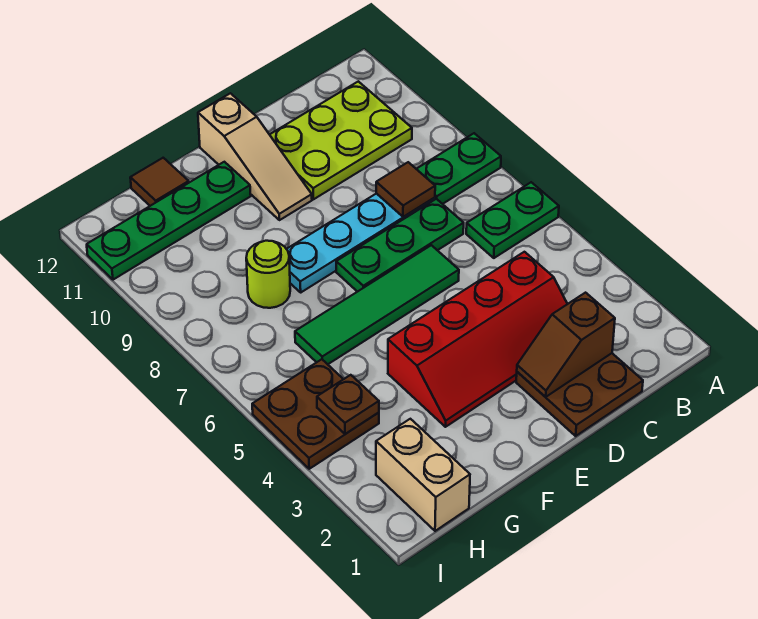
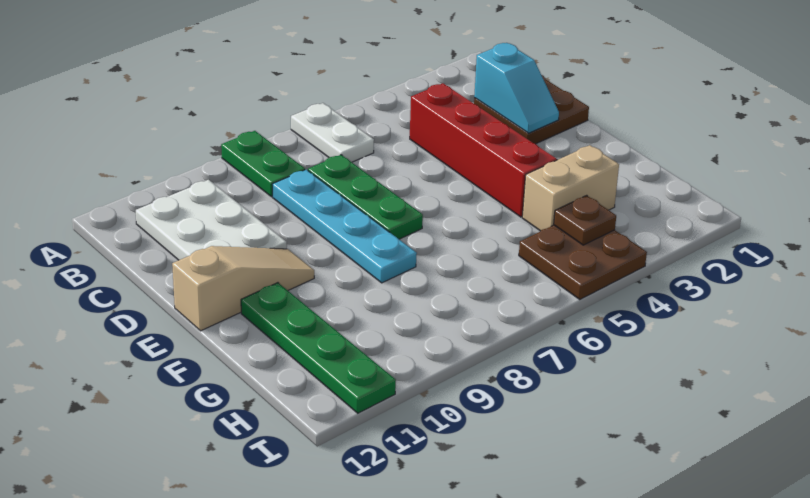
green 1x2 plate [466,182,559,258] -> white 1x2 plate [291,103,374,162]
lime 2x3 plate [270,81,412,199] -> white 2x3 plate [136,180,287,260]
brown 1x2 slope [517,293,615,397] -> cyan 1x2 slope [474,43,559,133]
brown 1x1 tile [376,162,435,217] -> none
green 1x4 tile [295,245,459,364] -> none
lime 1x1 round brick [246,241,290,308] -> none
brown 1x1 tile [130,158,189,206] -> none
tan 1x2 brick [376,419,470,531] -> tan 1x2 brick moved to [522,145,619,231]

